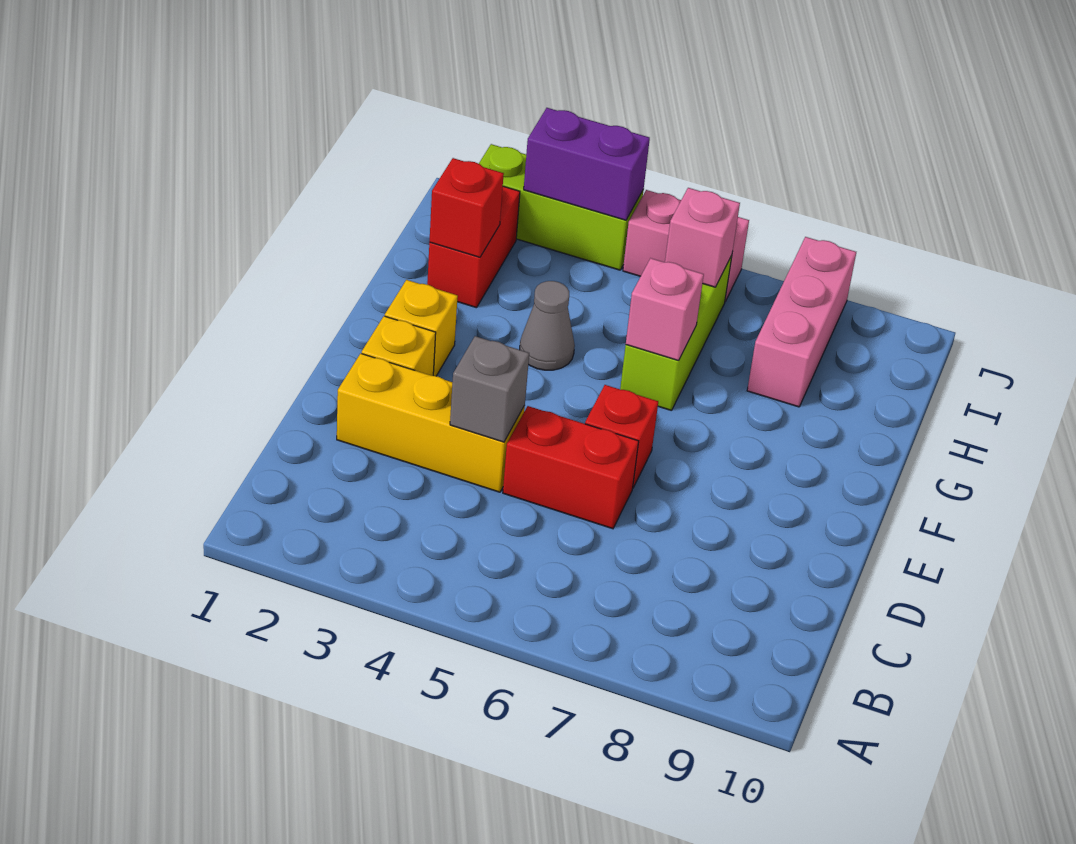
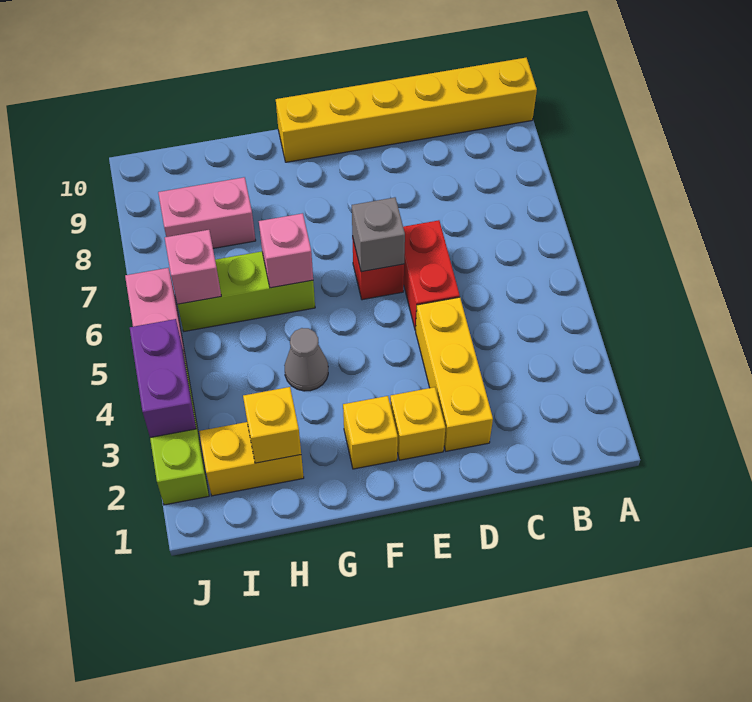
none -> yellow 1x6 brick [276,58,537,162]
grey 1x1 brick [450,336,529,442] -> grey 1x1 brick moved to [352,197,405,272]
red 1x2 brick [427,186,520,308] -> yellow 1x2 brick [199,422,304,496]
red 1x1 brick [429,158,504,257] -> yellow 1x1 brick [243,387,301,463]
pink 1x3 brick [747,237,856,407] -> pink 1x2 brick [158,177,256,248]

